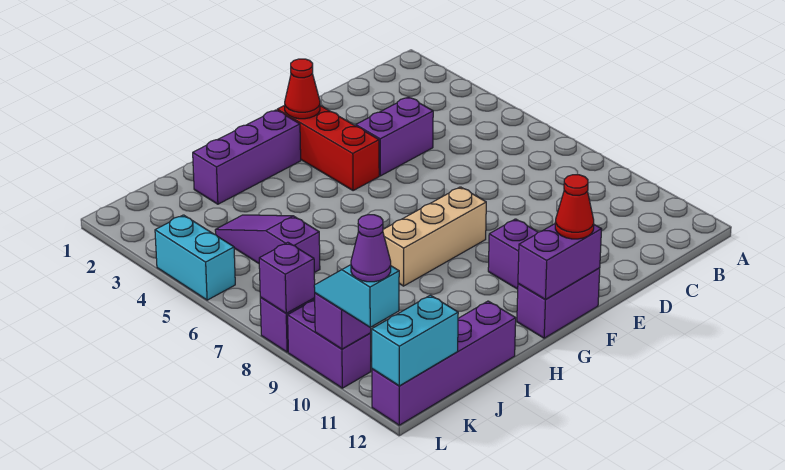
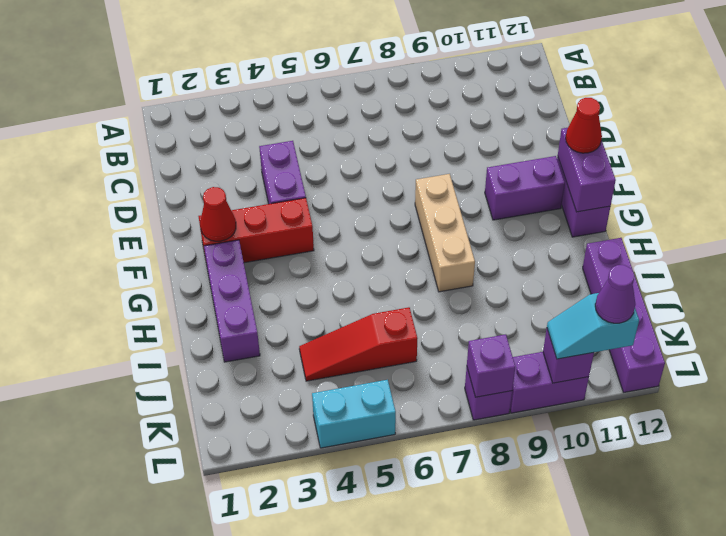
purple 1x3 slope [215,215,320,273] -> red 1x3 slope [299,307,418,381]
cyan 1x2 brick [372,295,458,386] -> none

